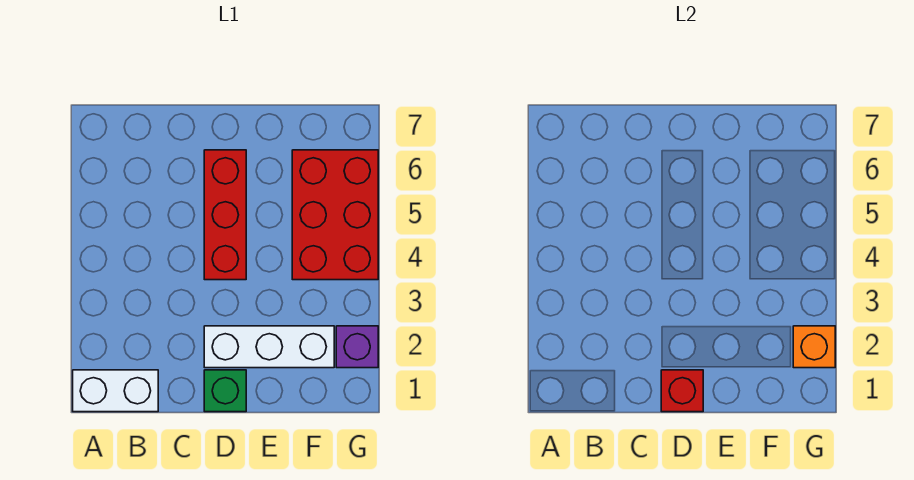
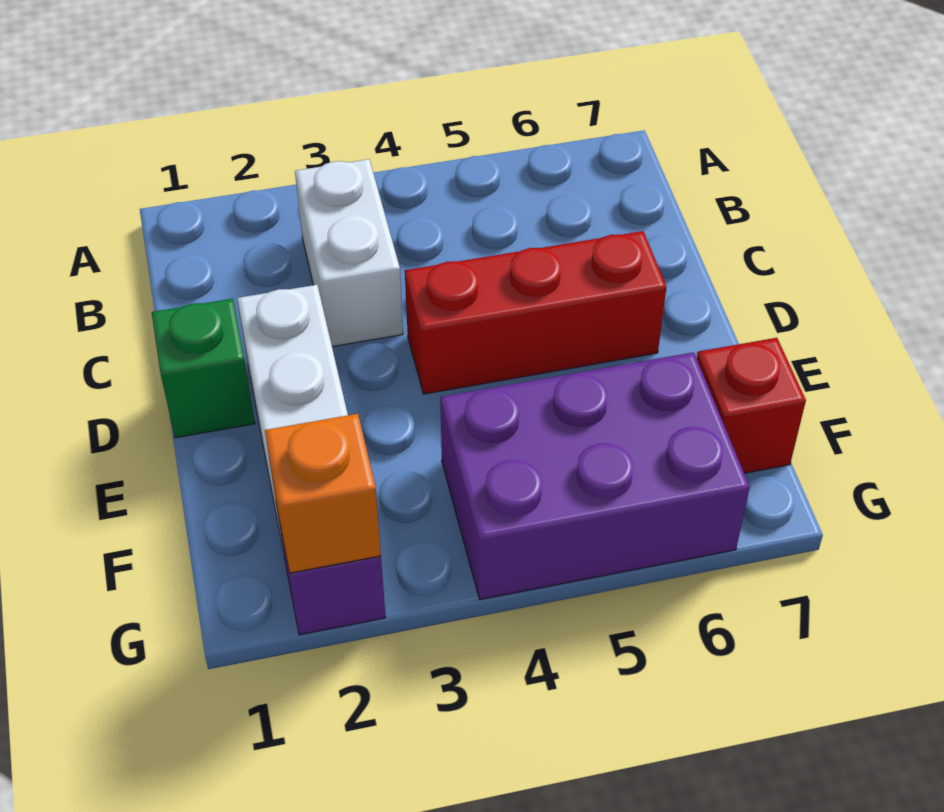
white 1x2 brick [73,370,158,412] -> white 1x2 brick moved to [295,159,403,347]
red 1x1 brick [661,370,703,412] -> red 1x1 brick moved to [697,338,806,473]
red 2x3 brick [292,150,378,280] -> purple 2x3 brick [440,352,750,600]

